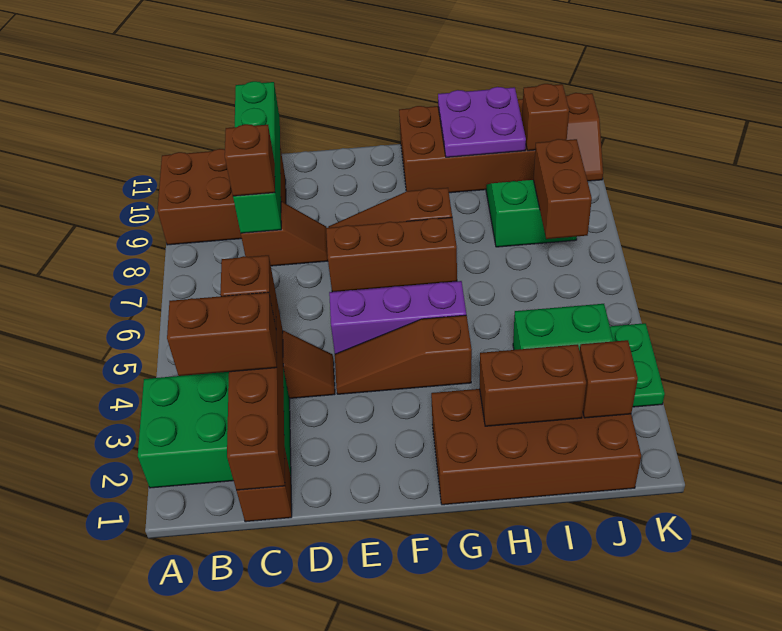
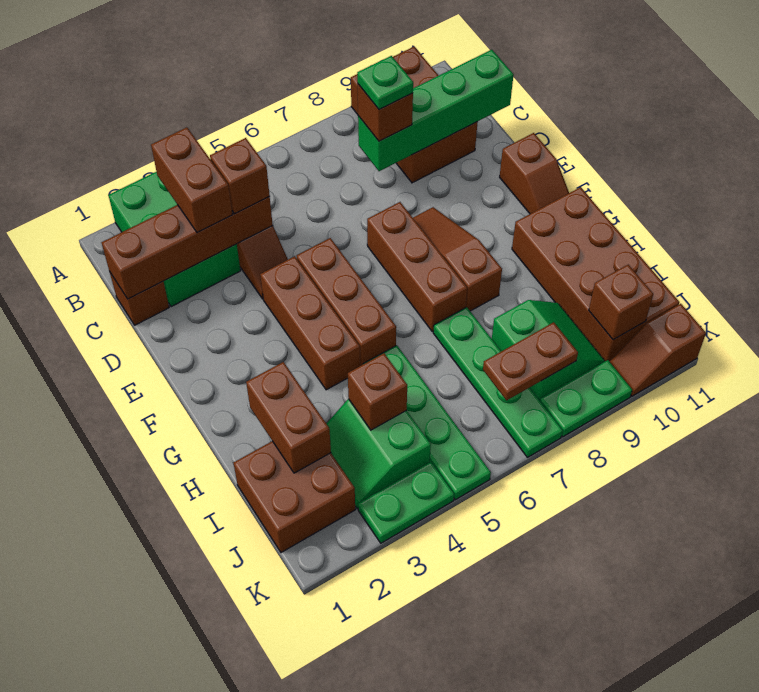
brown 1x2 slope [241,202,328,266] -> brown 1x2 slope moved to [500,133,569,214]
none -> green 1x1 plate [357,56,413,110]
brown 1x3 slope [335,315,472,394] -> brown 1x3 brick [260,256,360,390]
purple 1x3 brick [329,281,466,354] -> brown 1x3 brick [297,238,396,366]
brown 2x4 brick [431,389,641,505] -> brown 2x2 brick [234,441,355,552]
none -> green 1x4 plate [363,345,491,500]
none -> green 1x4 plate [433,307,563,457]
purple 2x2 plate [438,87,526,157] -> none
brown 1x1 brick [580,340,638,418] -> brown 1x1 brick moved to [348,353,407,430]
brown 1x2 brick [534,139,592,239] -> brown 1x2 plate [483,322,578,400]
none -> green 1x2 plate [540,360,632,437]

